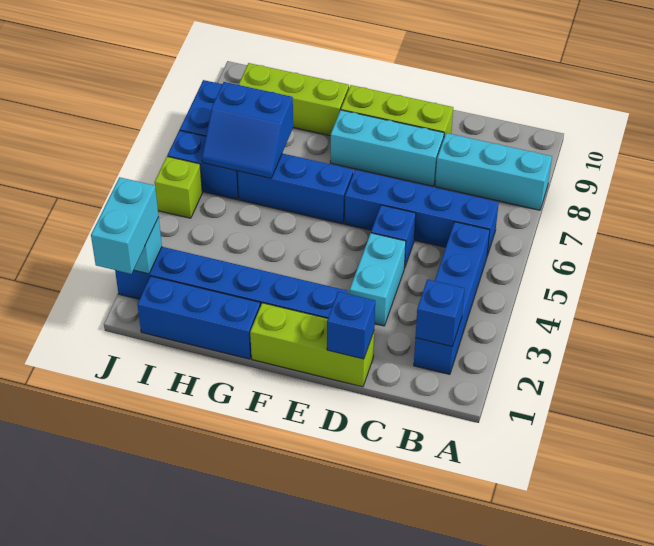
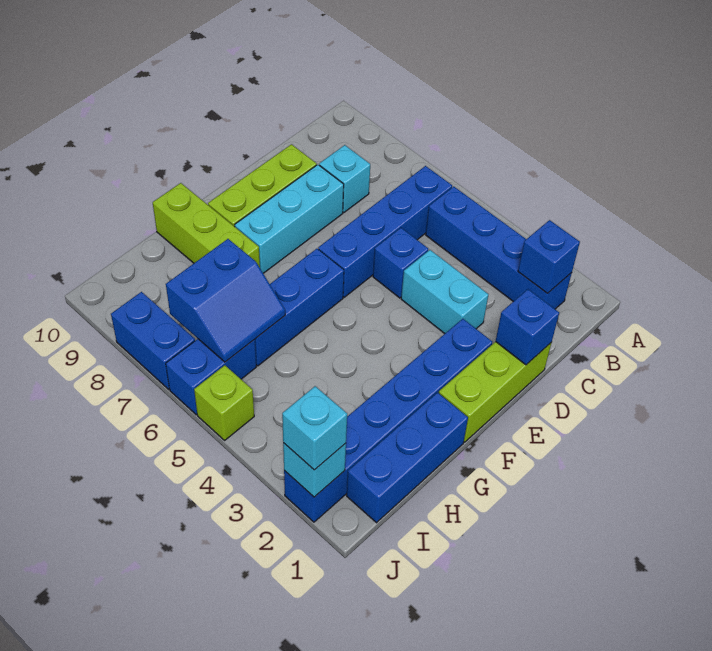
cyan 1x3 brick [435,133,552,210] -> cyan 1x1 brick [319,145,370,212]
lime 1x3 brick [239,63,349,136] -> lime 1x3 brick turned to [153,183,260,267]
cyan 1x2 brick [91,177,159,274] -> cyan 1x1 brick [282,386,347,470]

